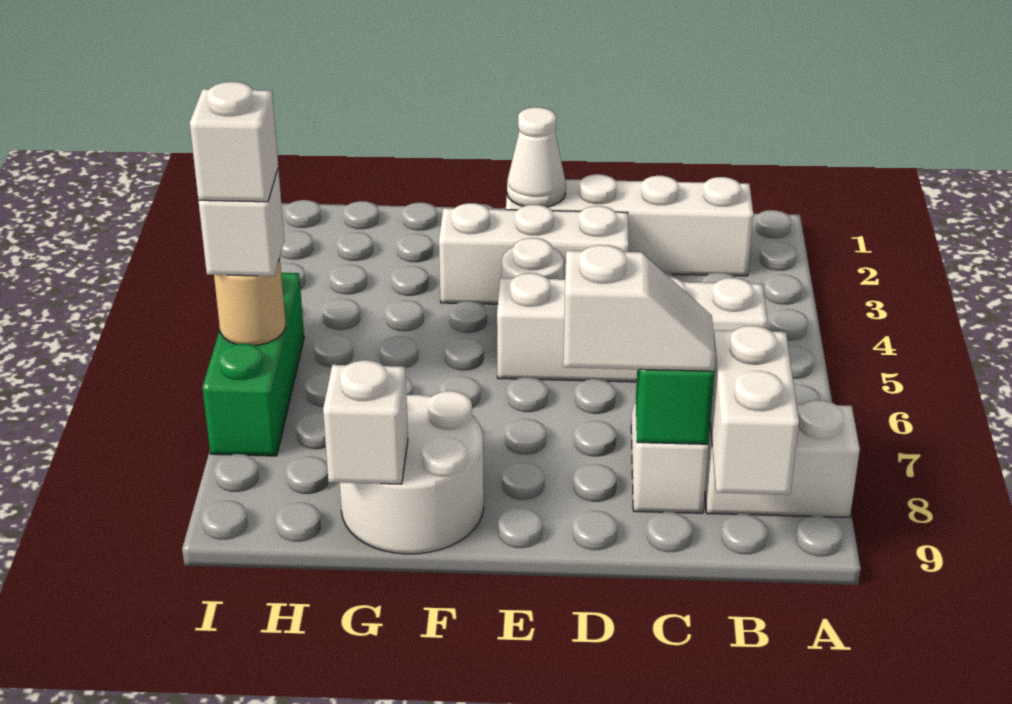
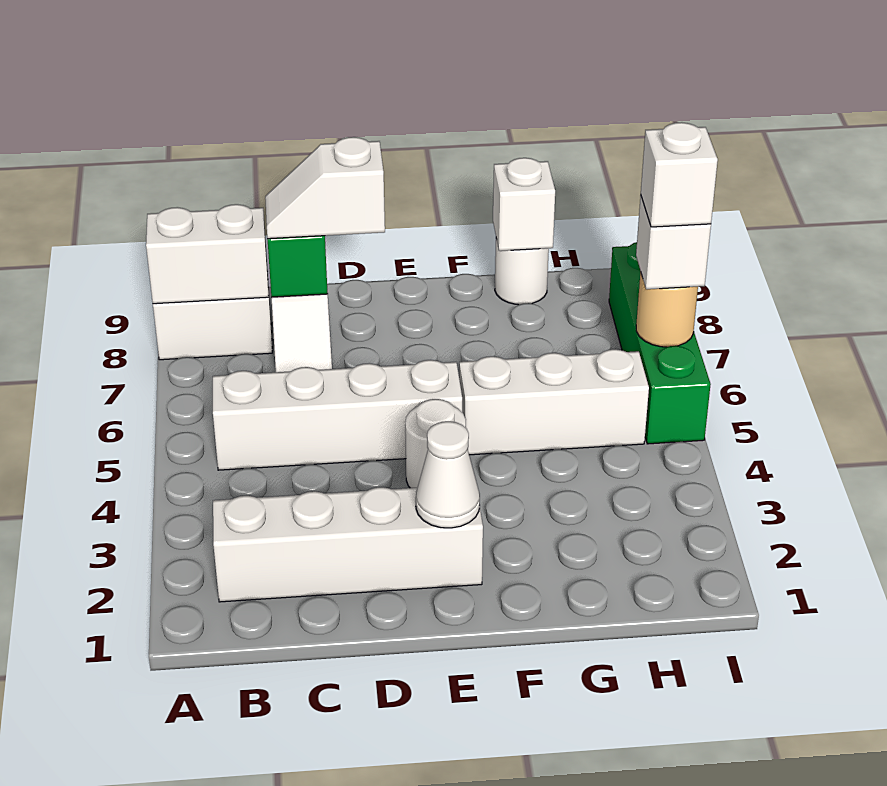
white 1x2 brick [710,326,799,495] -> white 1x2 brick turned to [146,204,269,304]
white 1x3 brick [439,203,629,304] -> white 1x3 brick moved to [459,349,649,455]
white 2x2 round brick [340,391,484,554] -> white 1x1 round brick [495,239,549,305]
green 1x3 brick [202,273,304,456] -> green 1x4 brick [609,242,711,444]

